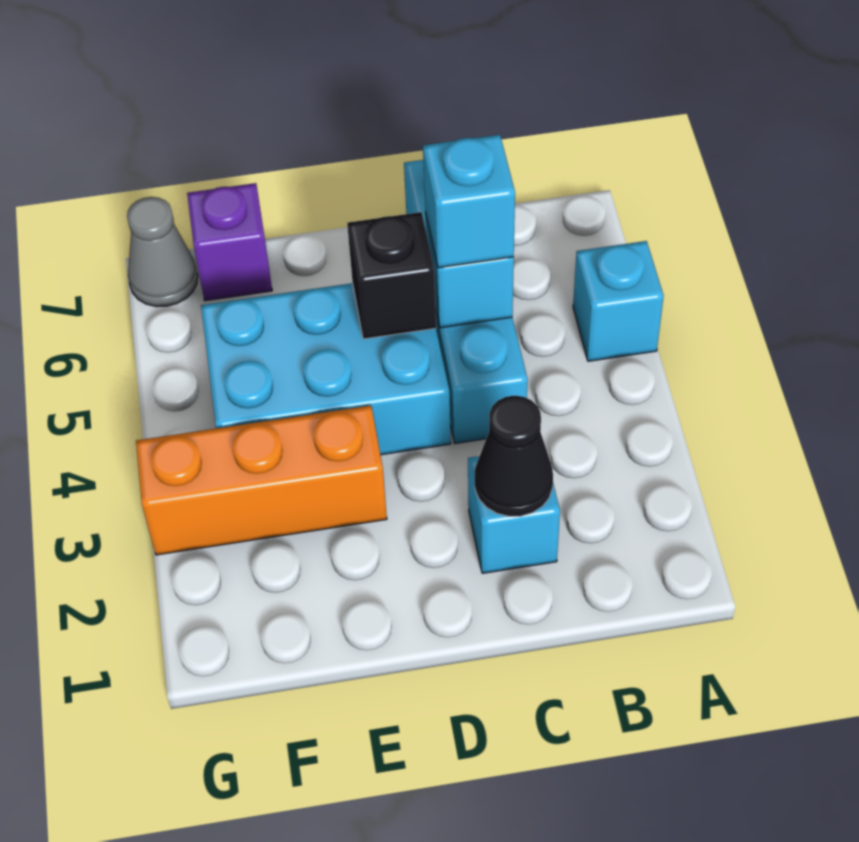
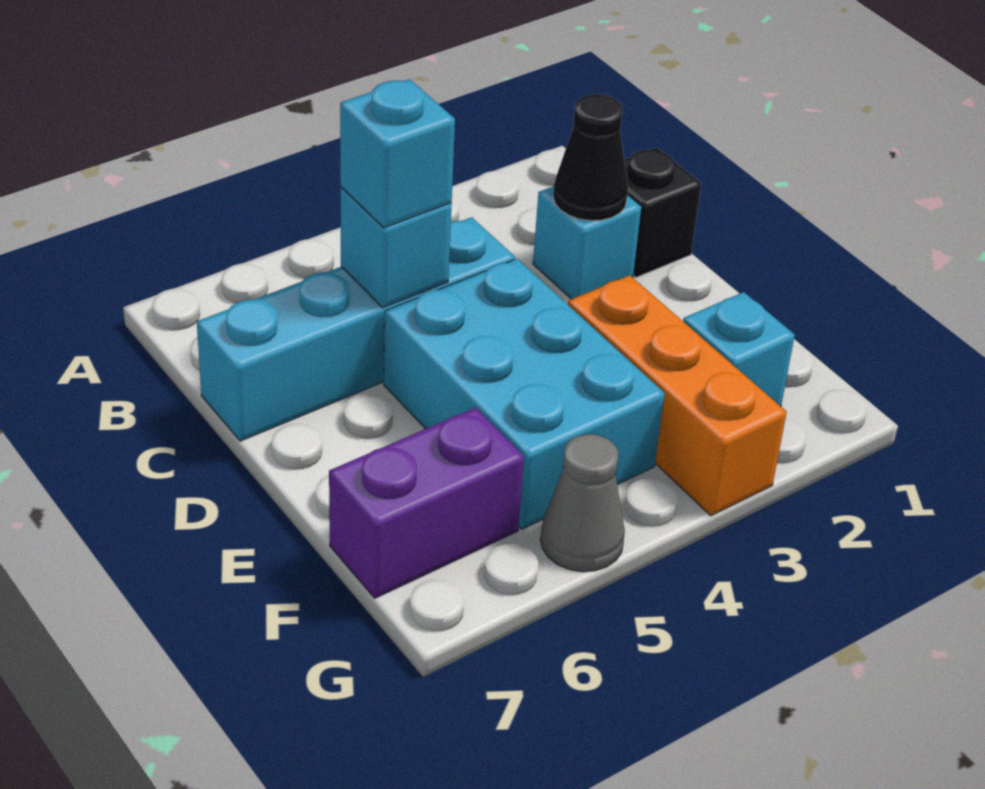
cyan 1x1 brick [573,241,664,361] -> cyan 1x1 brick moved to [683,292,795,406]
black 1x1 brick [347,212,436,339] -> black 1x1 brick moved to [624,147,701,277]
purple 1x1 brick [187,183,272,301] -> purple 1x2 brick [329,408,524,598]
grey 1x1 cone [127,197,198,307] -> grey 1x1 cone moved to [540,434,625,572]

